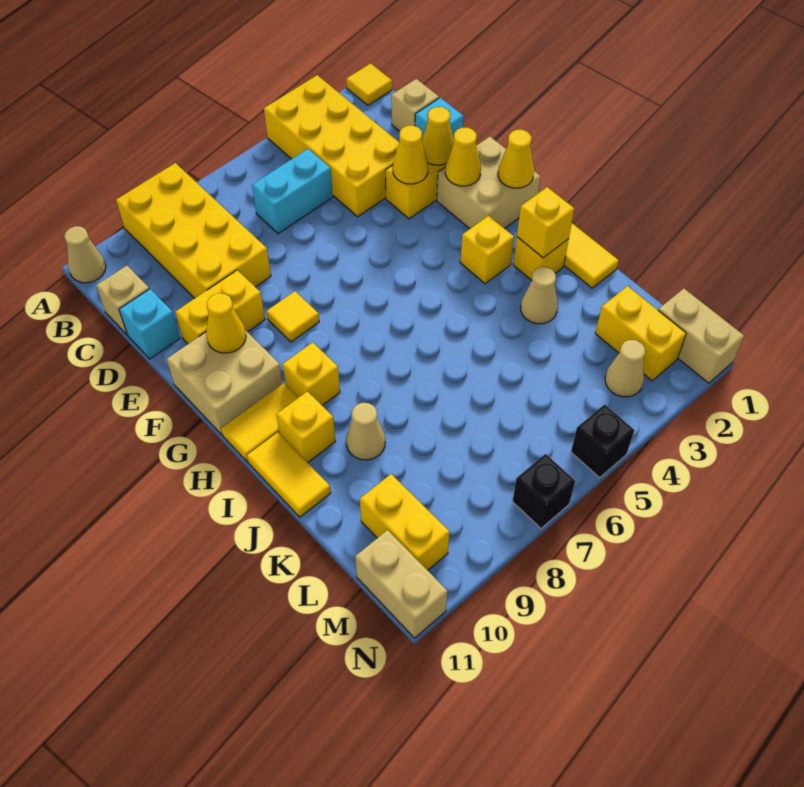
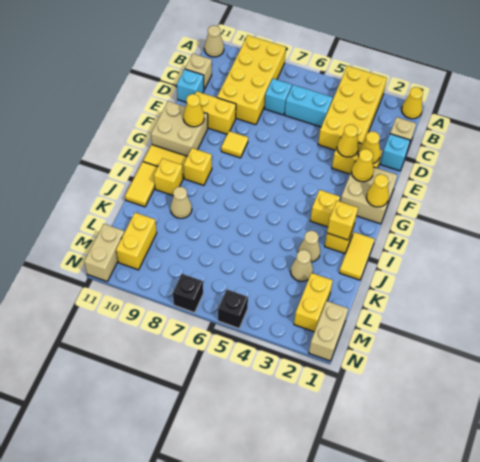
yellow 1x1 tile [346,63,392,105] -> yellow 1x1 cone [402,87,423,119]
none -> cyan 1x1 brick [265,79,292,115]
tan 1x1 cone [605,340,645,397] -> tan 1x1 cone moved to [291,250,313,282]

